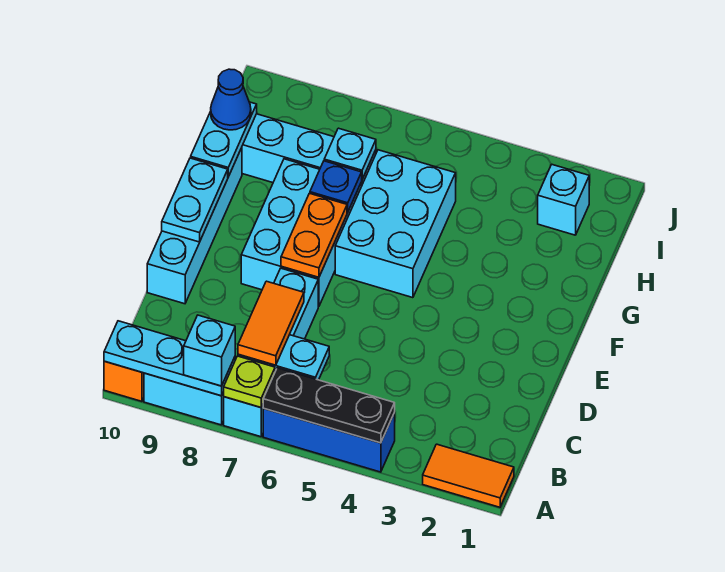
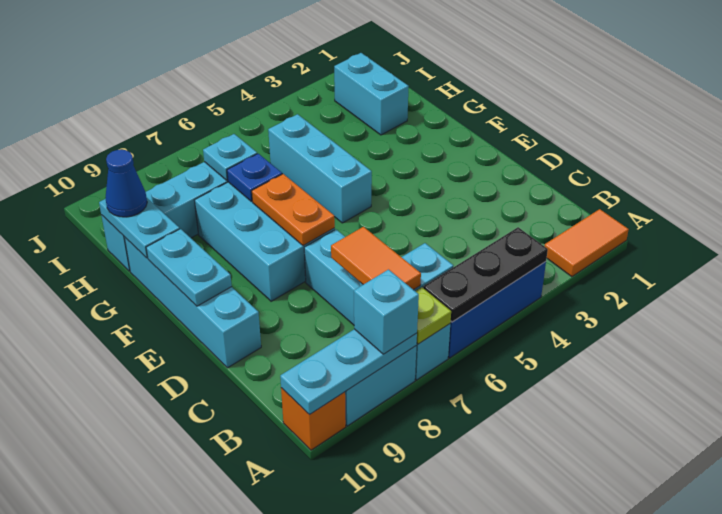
cyan 2x3 brick [335,150,456,298] -> cyan 1x3 brick [268,114,372,223]
cyan 1x1 brick [538,165,589,235] -> cyan 1x2 brick [334,53,409,135]

